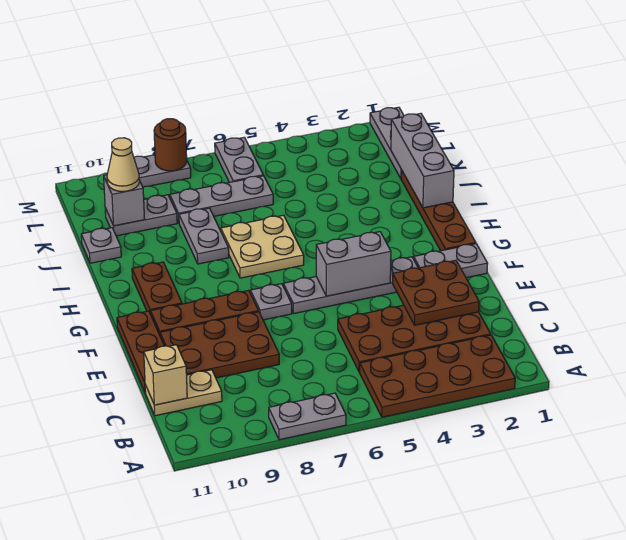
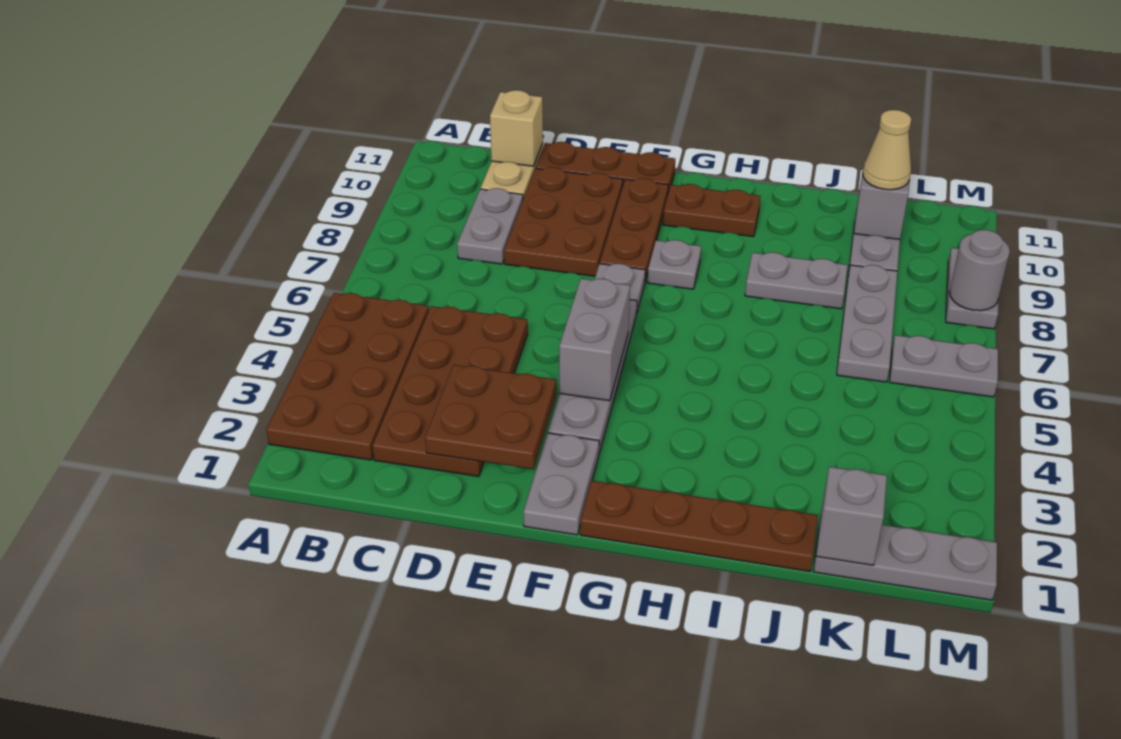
grey 1x2 plate [269,393,346,440] -> grey 1x2 plate moved to [457,188,523,264]
tan 2x2 plate [221,215,304,278] -> none
grey 1x3 brick [391,113,454,208] -> grey 1x1 brick [816,467,887,565]
grey 1x1 plate [81,228,121,263] -> grey 1x1 plate moved to [648,240,701,289]
brown 1x1 round brick [154,119,187,171] -> grey 1x1 round brick [950,230,1010,311]

